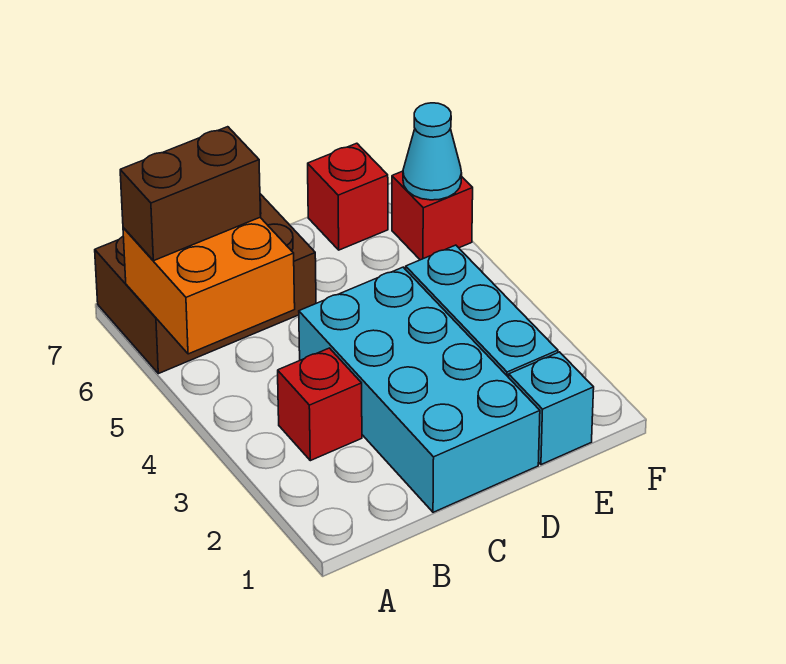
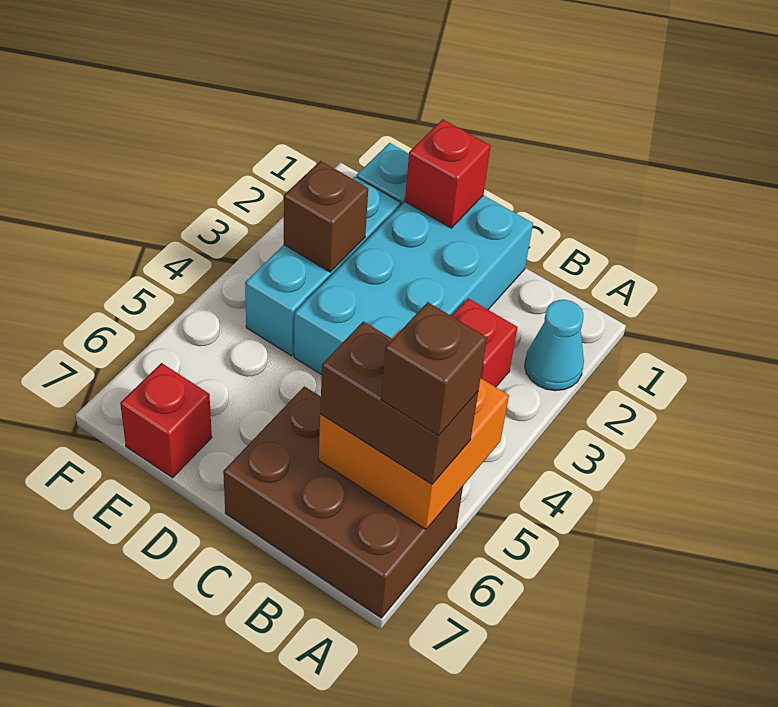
none -> brown 1x1 brick [381,302,487,436]
none -> brown 1x1 brick [284,161,368,272]
red 1x1 brick [392,171,473,260] -> red 1x1 brick moved to [405,119,490,228]
cyan 1x1 cone [403,103,462,200] -> cyan 1x1 cone moved to [525,300,584,391]

